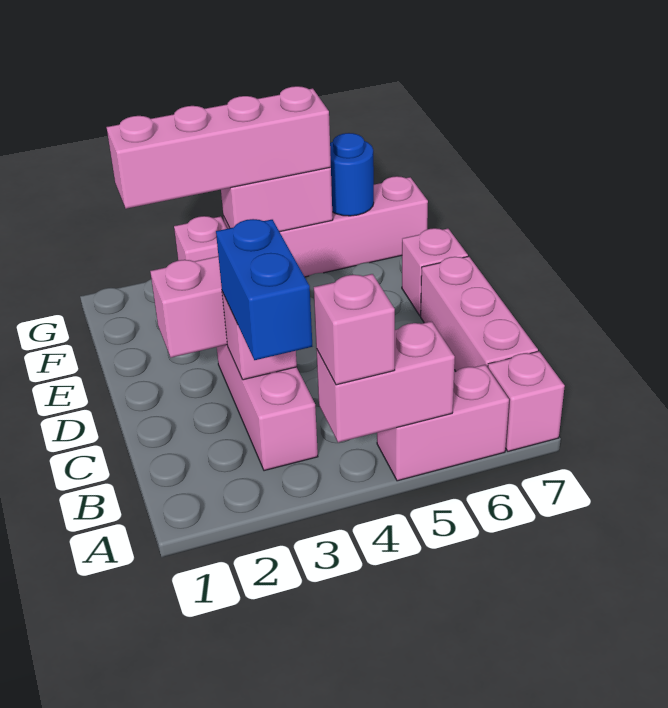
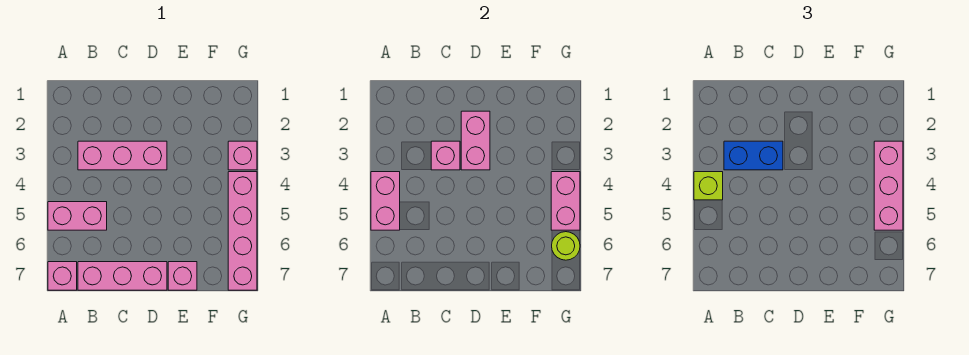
pink 1x1 brick [314,274,395,385] -> lime 1x1 brick [694,172,723,200]
pink 1x2 brick [377,365,509,481] -> pink 1x2 brick turned to [48,202,107,230]
pink 1x4 brick [107,86,331,209] -> pink 1x3 brick [874,141,903,230]
blue 1x1 round brick [330,133,374,216] -> lime 1x1 round brick [552,232,580,260]

